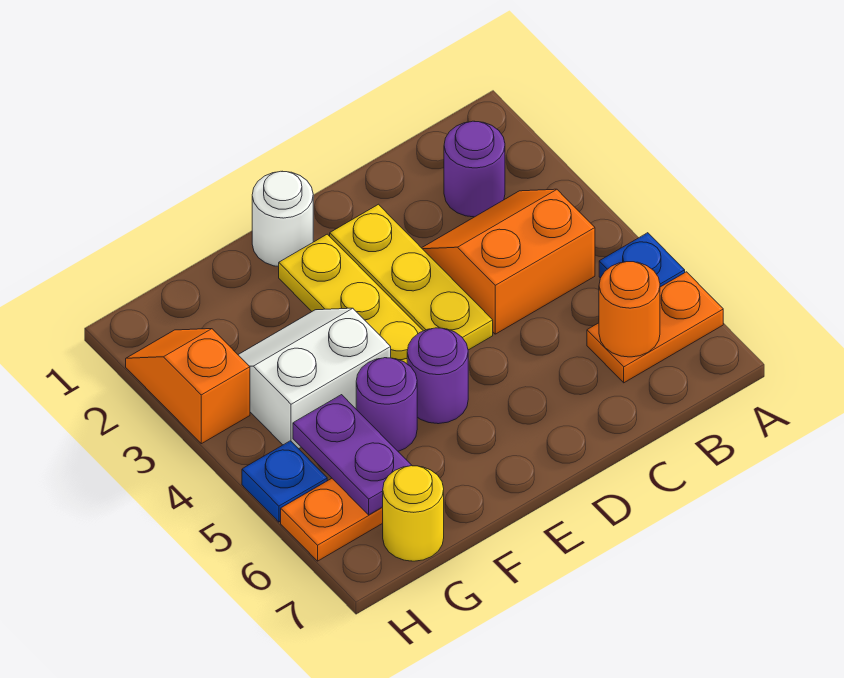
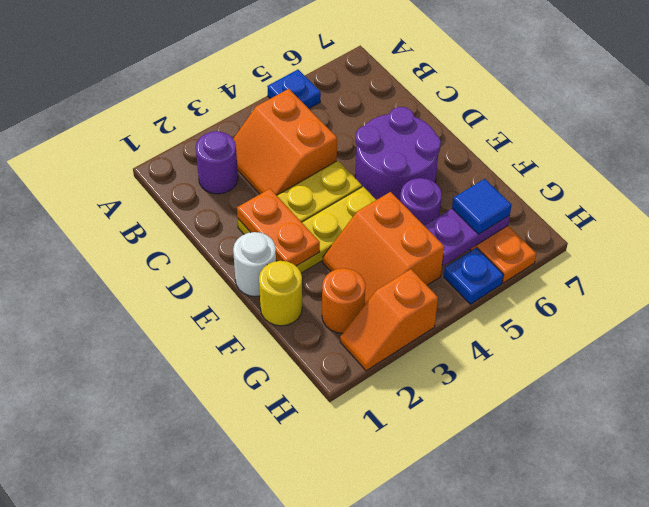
orange 1x2 plate [587,272,723,383] -> orange 1x2 plate moved to [237,189,320,266]
orange 1x1 round brick [599,262,660,357] -> orange 1x1 round brick moved to [322,268,365,333]
purple 1x1 round brick [407,328,468,424] -> purple 2x2 round brick [355,107,441,201]
white 2x2 slope [238,308,391,449] -> orange 2x2 slope [323,192,444,305]
none -> blue 1x1 tile [452,179,512,234]
yellow 1x1 round brick [383,466,444,561] -> yellow 1x1 round brick moved to [259,261,302,326]

